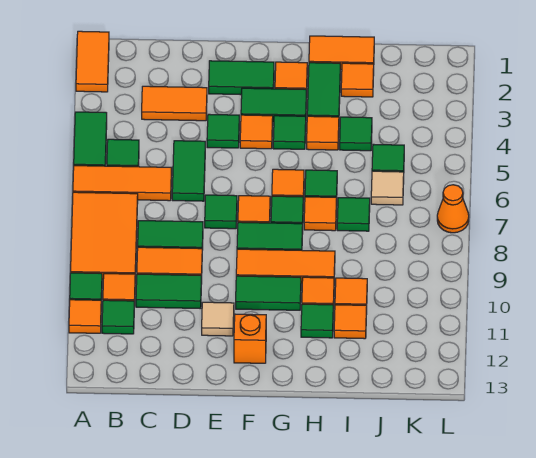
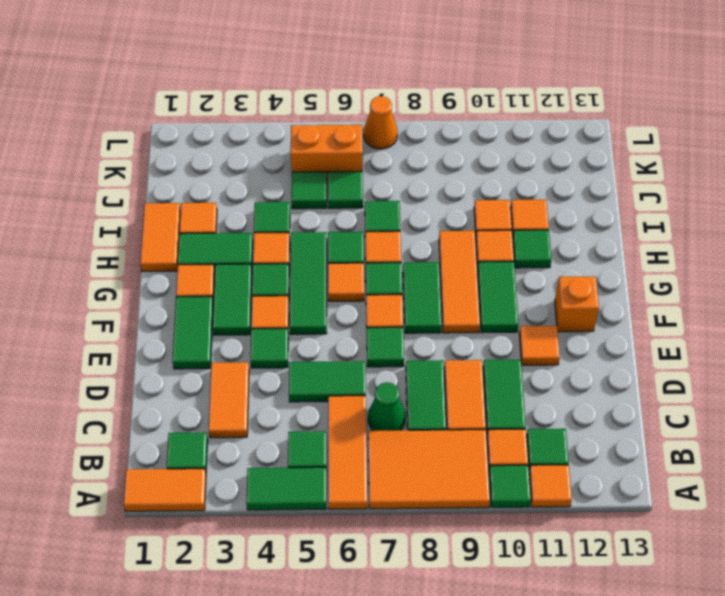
none -> green 1x1 tile [167,432,208,472]
none -> green 1x1 cone [368,382,405,431]
tan 1x1 tile [202,302,234,336] -> orange 1x1 tile [519,326,560,365]
none -> green 1x3 tile [290,232,327,334]
tan 1x1 tile [371,171,404,205] -> green 1x1 tile [328,171,363,208]
none -> orange 1x2 brick [291,125,363,179]

